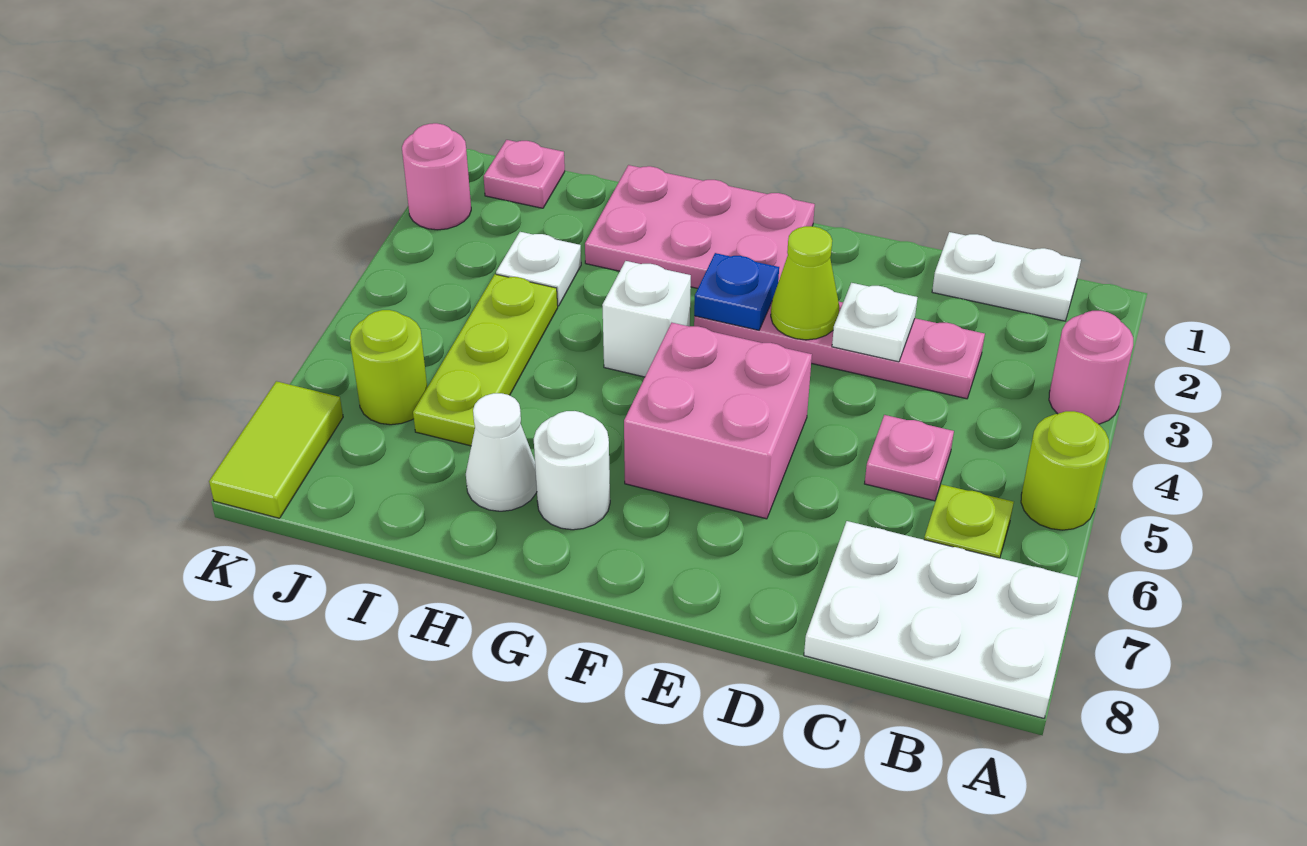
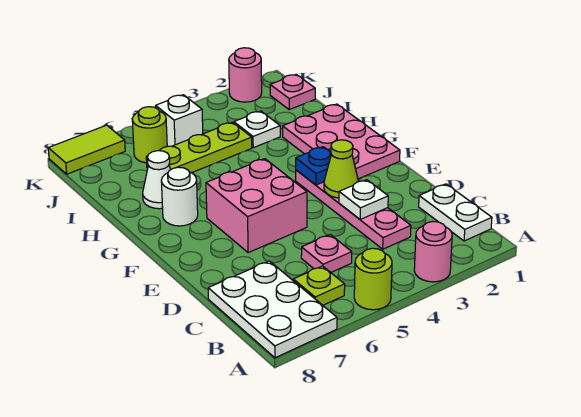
white 1x1 brick [602,261,691,377] -> white 1x1 brick moved to [156,95,203,146]

